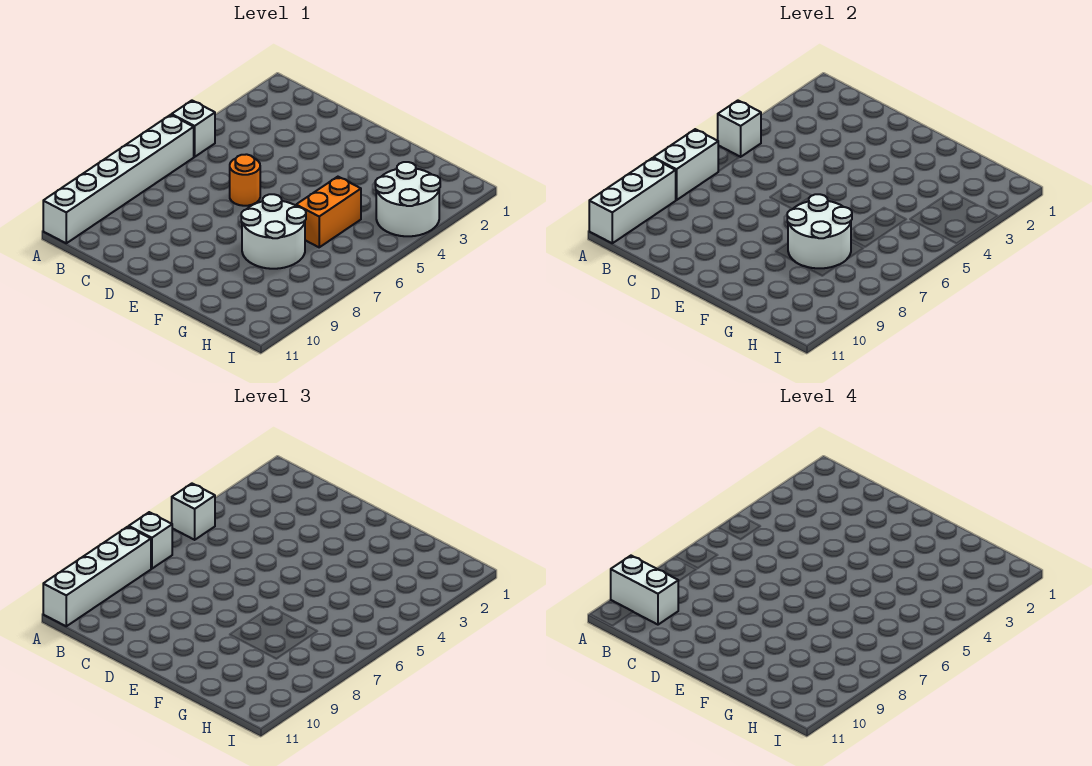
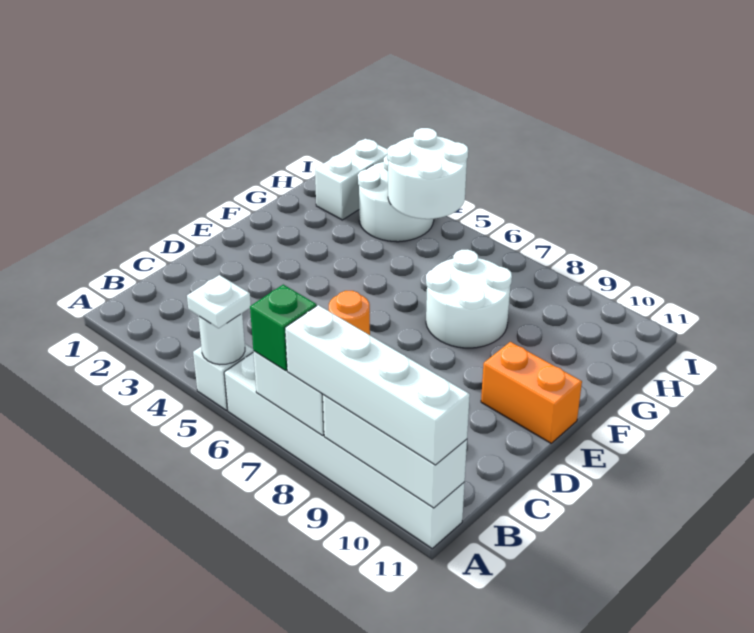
white 1x1 brick [718,101,761,157] -> white 1x1 round brick [198,314,245,365]
white 1x1 brick [172,484,215,540] -> white 1x1 plate [187,275,251,328]
white 1x1 brick [129,512,172,569] -> green 1x1 brick [250,285,316,370]
white 1x2 brick [611,556,678,625] -> white 1x2 brick moved to [315,139,387,220]
white 2x2 round brick [787,194,852,268] -> white 2x2 round brick moved to [387,128,468,219]
orange 1x2 brick [296,177,361,247] -> orange 1x2 brick moved to [481,342,582,443]

